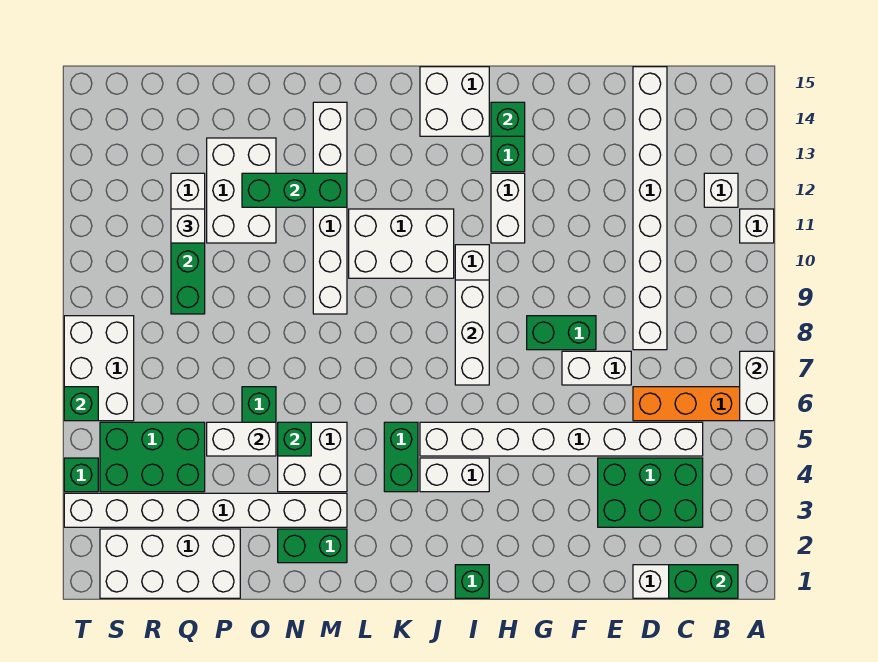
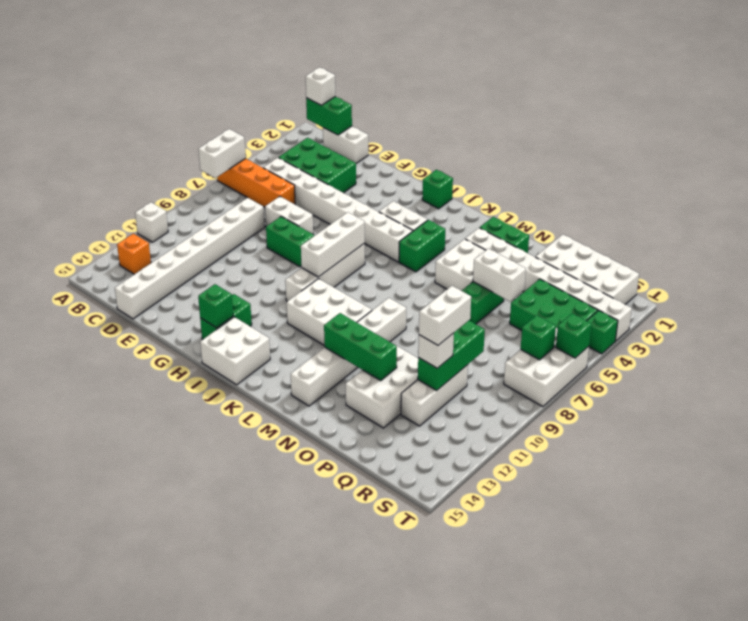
white 1x1 brick [704,173,738,207] -> white 1x1 brick moved to [306,67,335,105]
none -> orange 1x1 brick [117,234,151,274]
white 1x2 brick [491,173,525,243] -> white 1x2 brick moved to [419,286,471,345]
green 1x1 brick [278,422,311,456] -> green 1x1 brick moved to [521,315,556,360]

